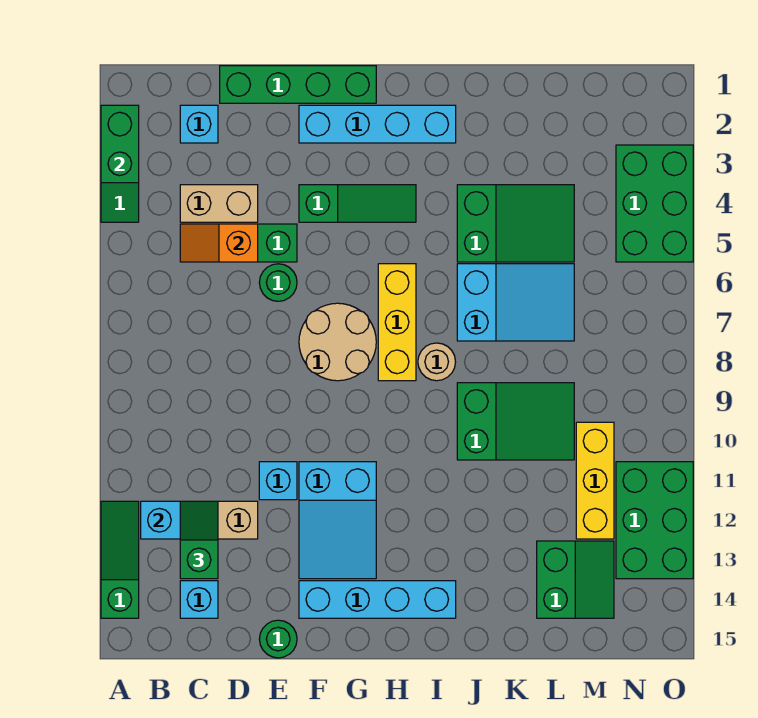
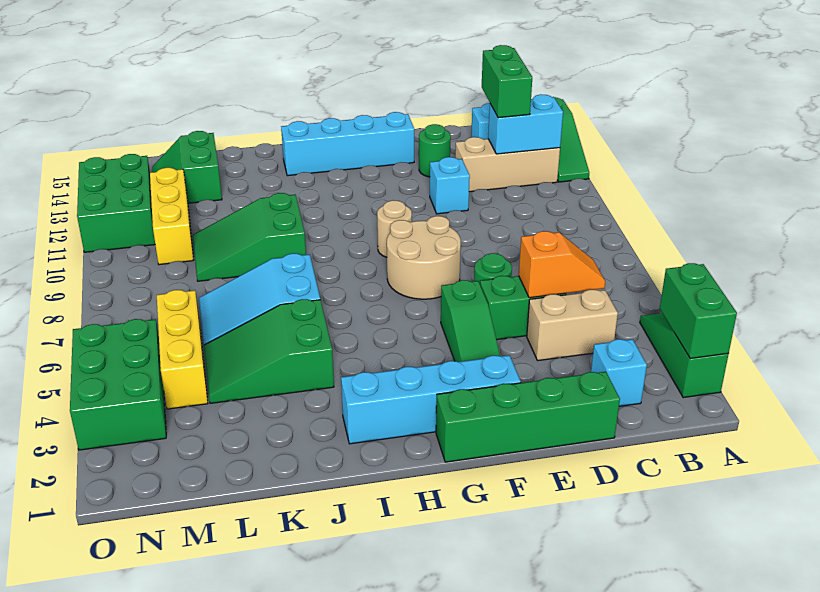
green 1x2 slope [180,501,218,579] -> green 1x2 brick [482,45,532,118]
green 1x1 round brick [259,620,297,658] -> green 1x1 round brick moved to [419,124,451,177]
green 1x3 slope [299,185,416,222] -> green 1x3 slope turned to [441,280,500,362]
cyan 2x3 slope [299,462,376,579] -> none
yellow 1x3 brick [378,264,416,381] -> yellow 1x3 brick moved to [157,290,208,409]
tan 1x1 round brick [418,343,455,381] -> tan 1x1 round brick moved to [377,200,412,257]

